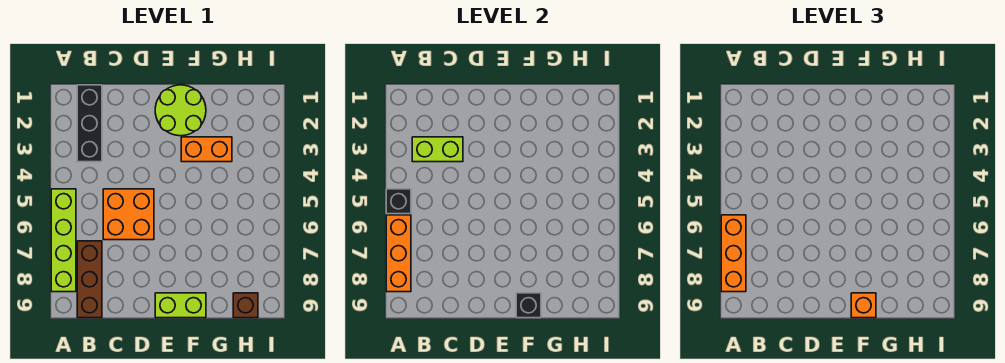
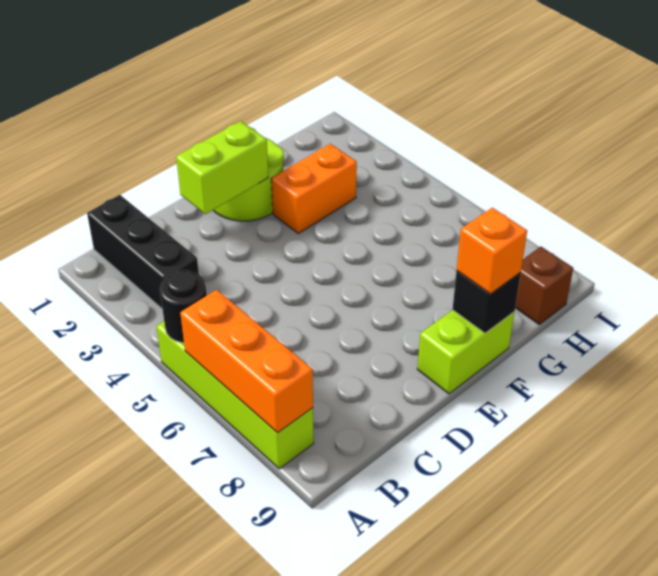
black 1x1 brick [386,189,411,214] -> black 1x1 round brick [160,270,207,343]
orange 1x3 brick [721,215,746,292] -> none
lime 1x2 brick [412,137,463,162] -> lime 1x2 brick moved to [176,121,268,214]
brown 1x3 brick [77,241,102,318] -> none
orange 2x2 brick [103,189,154,240] -> none

